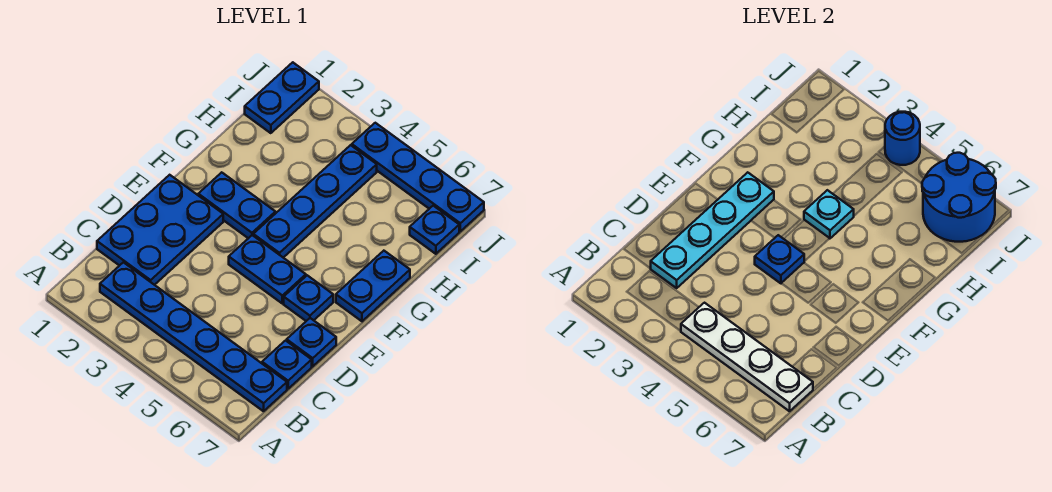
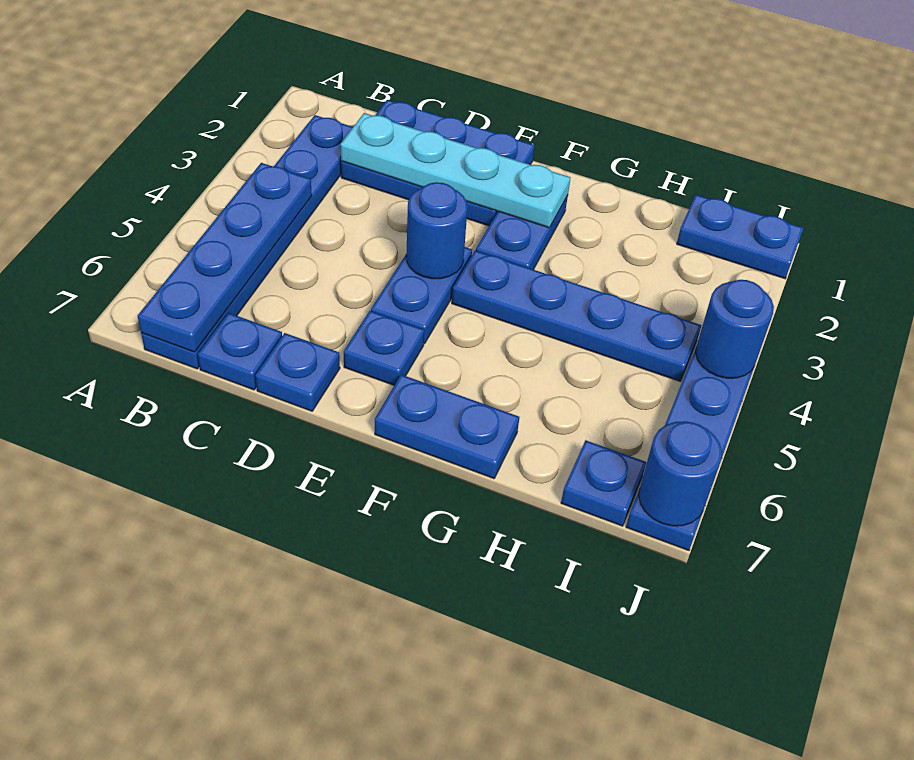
white 1x4 plate [681,303,813,411] -> blue 1x4 plate [138,163,312,352]
blue 1x1 plate [755,235,804,283] -> blue 1x1 round brick [406,182,467,279]
cyan 1x1 plate [804,190,854,238] -> none
blue 2x2 round brick [922,153,996,242] -> blue 1x1 round brick [639,421,722,526]

